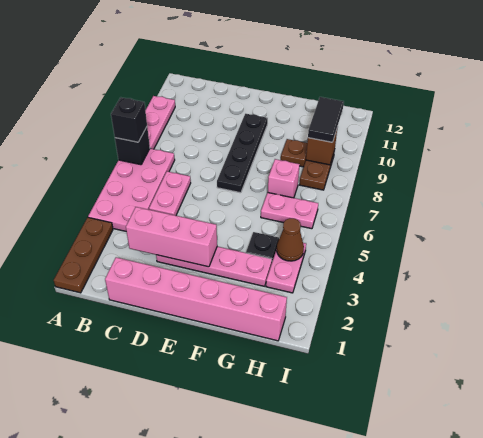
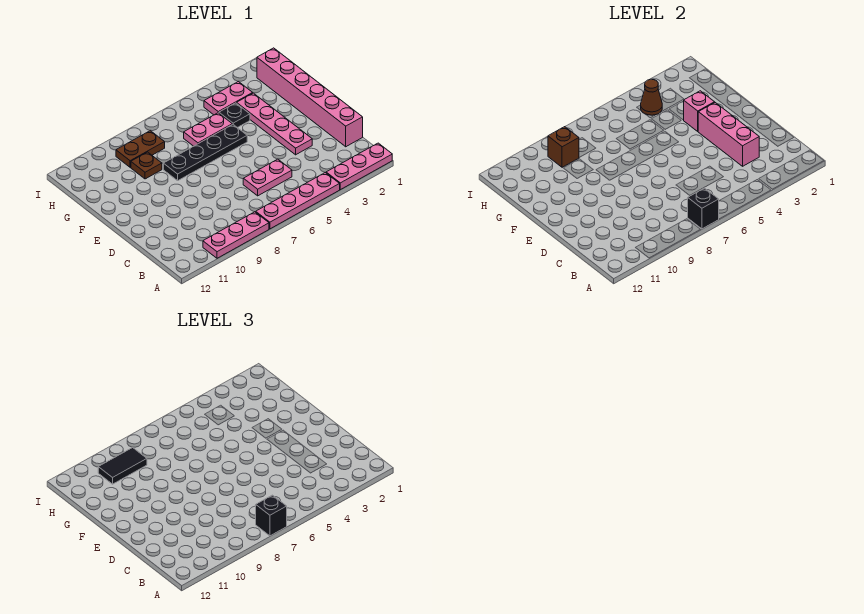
brown 1x3 plate [54,217,113,293] -> pink 1x3 plate [326,143,392,190]
pink 2x4 plate [88,149,175,231] -> pink 1x4 plate [256,173,340,229]
black 1x4 plate [217,114,268,193] -> black 1x4 plate moved to [163,124,247,181]
pink 1x2 plate [261,192,318,229] -> pink 1x2 plate turned to [184,113,232,146]
pink 1x1 brick [268,159,300,198] -> pink 1x1 brick moved to [684,91,715,131]

